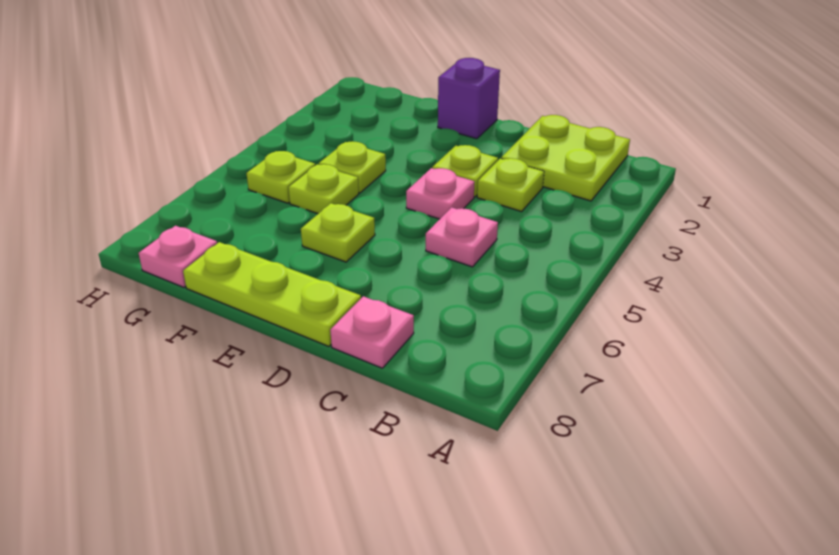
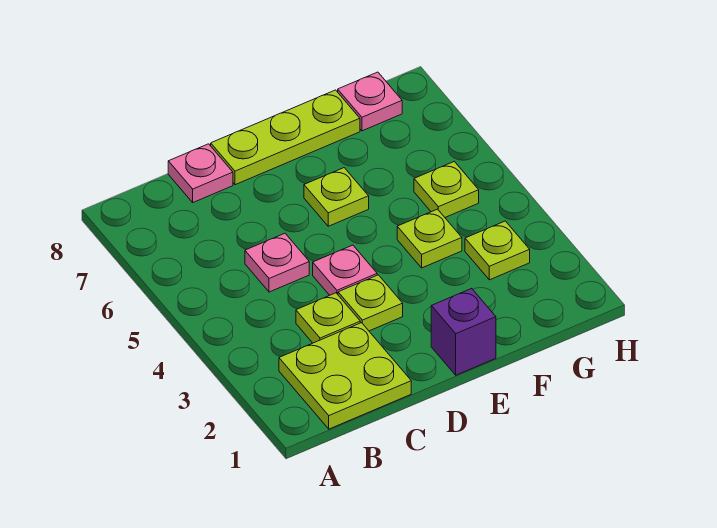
lime 1x1 plate [288,164,359,214] -> lime 1x1 plate moved to [465,221,530,280]

